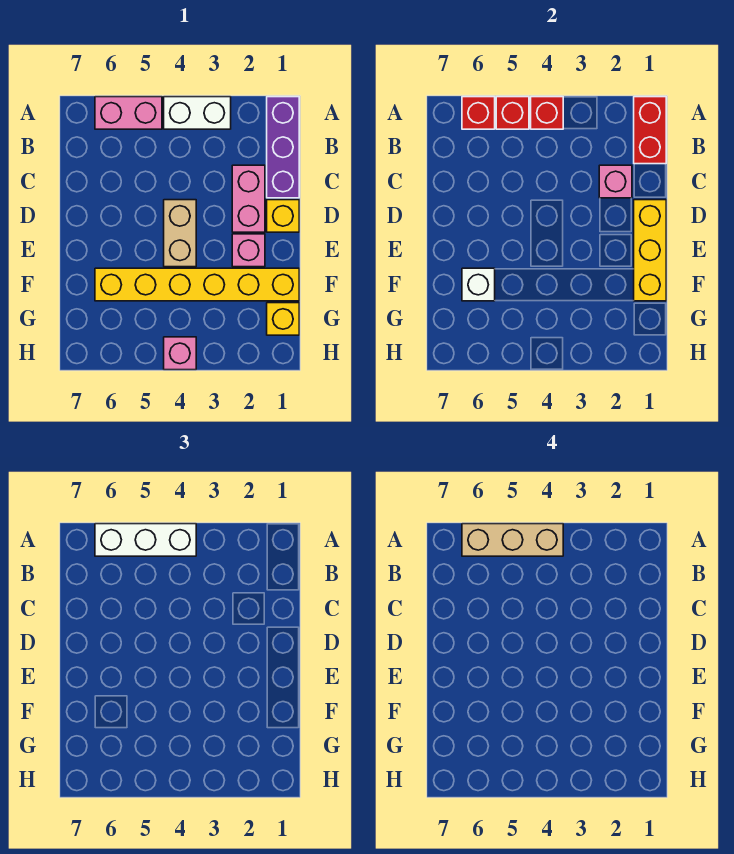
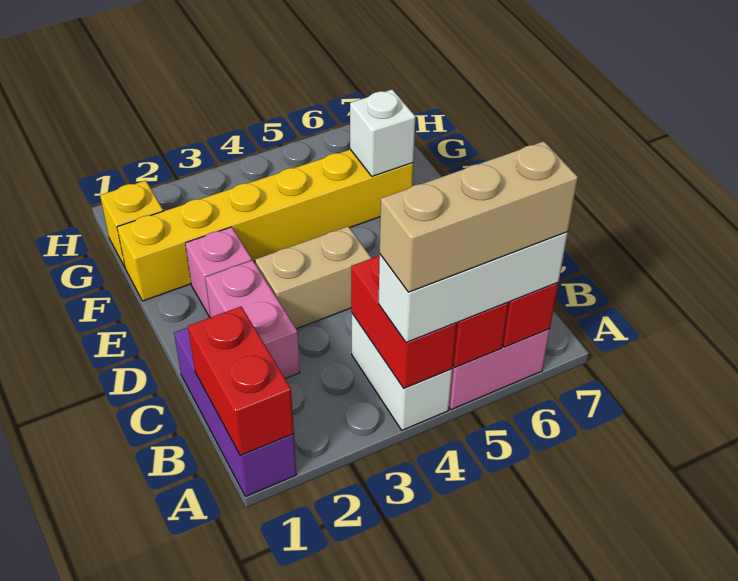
white 1x2 brick [164,97,231,129] -> white 1x2 brick turned to [351,313,452,430]
red 1x1 brick [531,97,563,129] -> red 1x2 brick [351,255,457,388]
pink 1x1 brick [599,165,632,198] -> none
yellow 1x1 brick [267,200,299,232] -> none
yellow 1x3 brick [634,200,666,301] -> none
tan 1x2 brick [164,200,196,267] -> tan 1x2 brick turned to [255,226,371,329]
pink 1x1 brick [164,337,196,370] -> none

